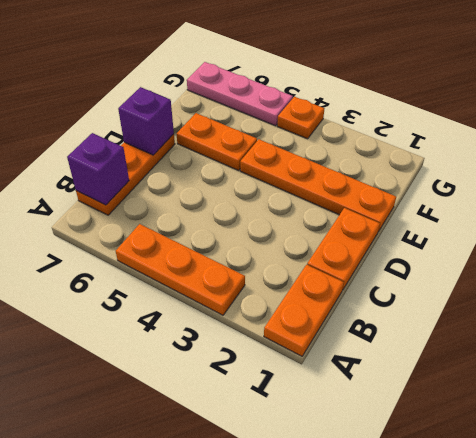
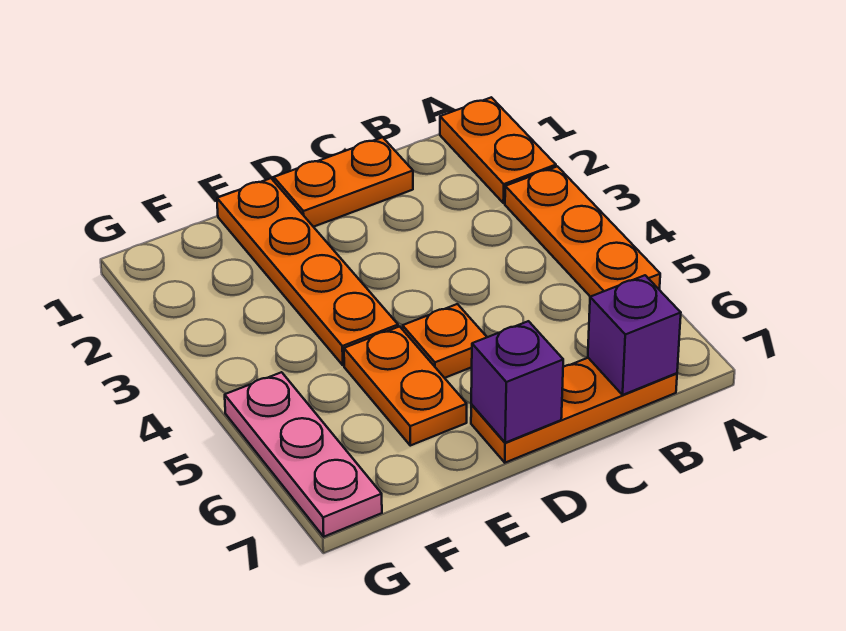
orange 1x2 plate [264,265,344,356] -> orange 1x2 plate turned to [440,97,556,203]
orange 1x1 plate [277,97,324,139] -> orange 1x1 plate moved to [403,304,487,378]

